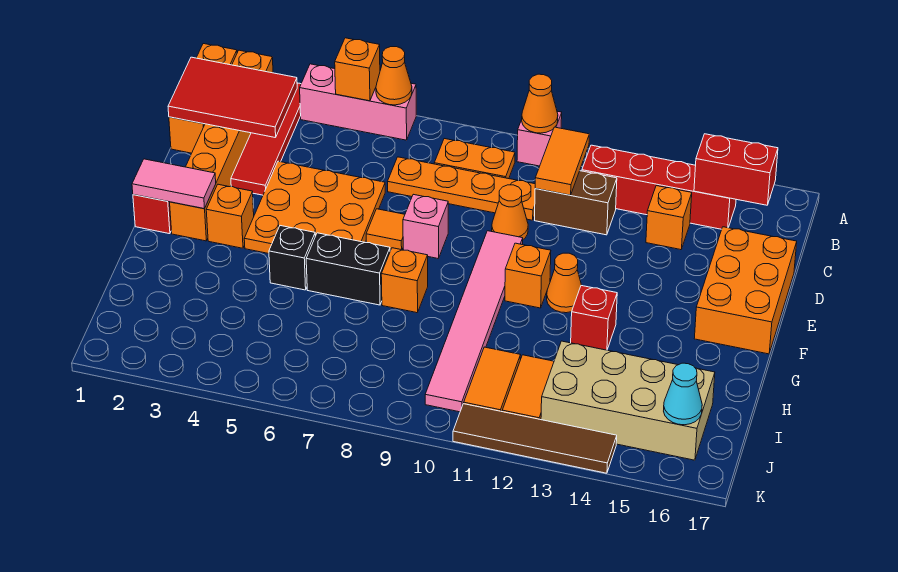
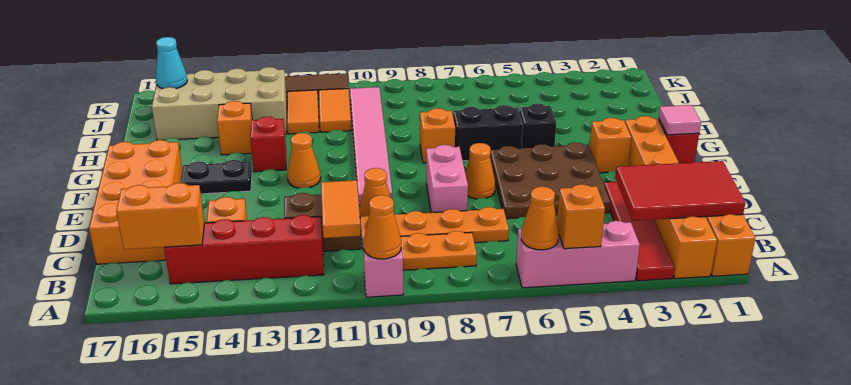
red 1x2 brick [694,134,778,205] -> orange 1x2 brick [116,183,205,249]
orange 3x3 plate [244,161,385,254] -> brown 3x3 plate [490,142,610,219]
orange 2x3 brick [694,227,797,354] -> orange 2x4 brick [89,140,182,264]
orange 1x1 tile [366,209,405,250] -> orange 1x1 cone [465,143,495,199]
pink 1x1 brick [403,194,448,258] -> pink 1x2 brick [426,145,468,213]
pink 1x2 tile [132,159,216,209] -> pink 1x1 tile [659,105,701,135]
orange 1x1 brick [505,243,551,308] -> orange 1x1 brick moved to [217,101,252,155]
none -> black 1x2 plate [181,160,252,194]

